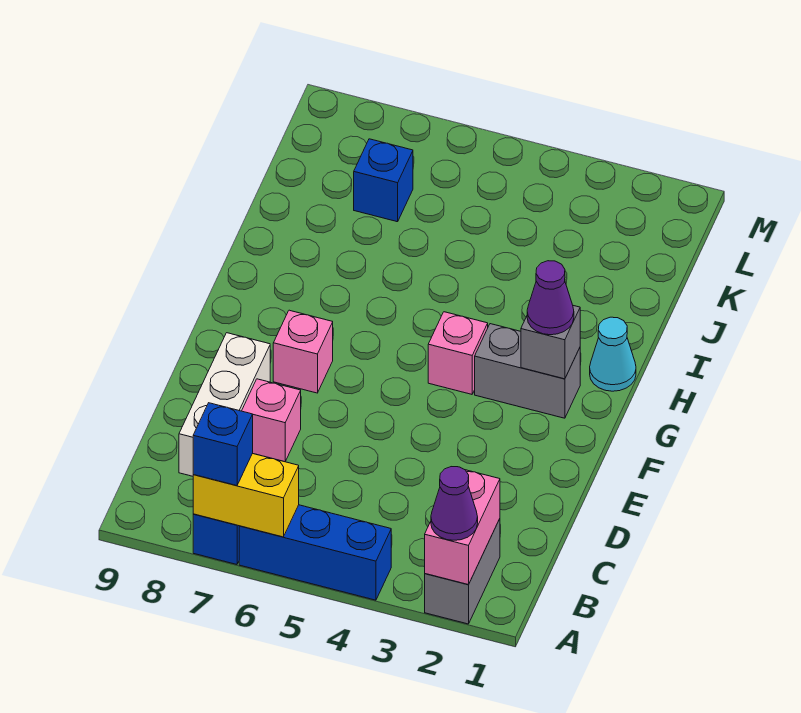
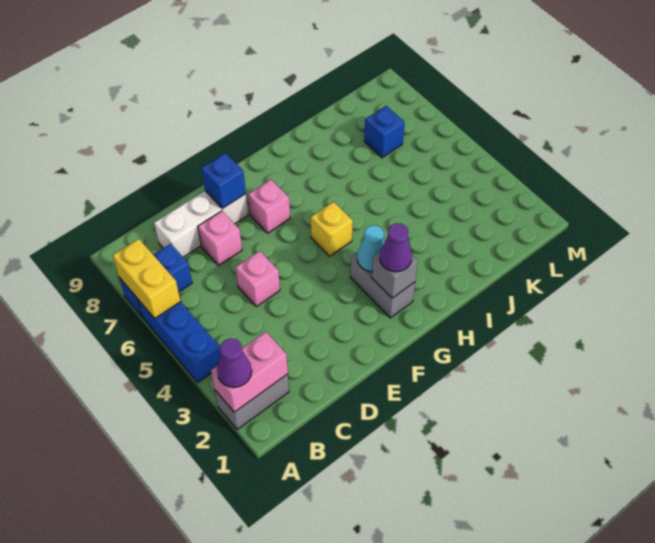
blue 1x1 brick [193,403,253,486] -> blue 1x1 brick moved to [201,153,246,209]
pink 1x1 brick [428,312,488,394] -> pink 1x1 brick moved to [236,251,280,306]
none -> yellow 1x1 brick [311,202,353,256]
cyan 1x1 cone [590,317,636,391] -> cyan 1x1 cone moved to [357,225,384,271]

